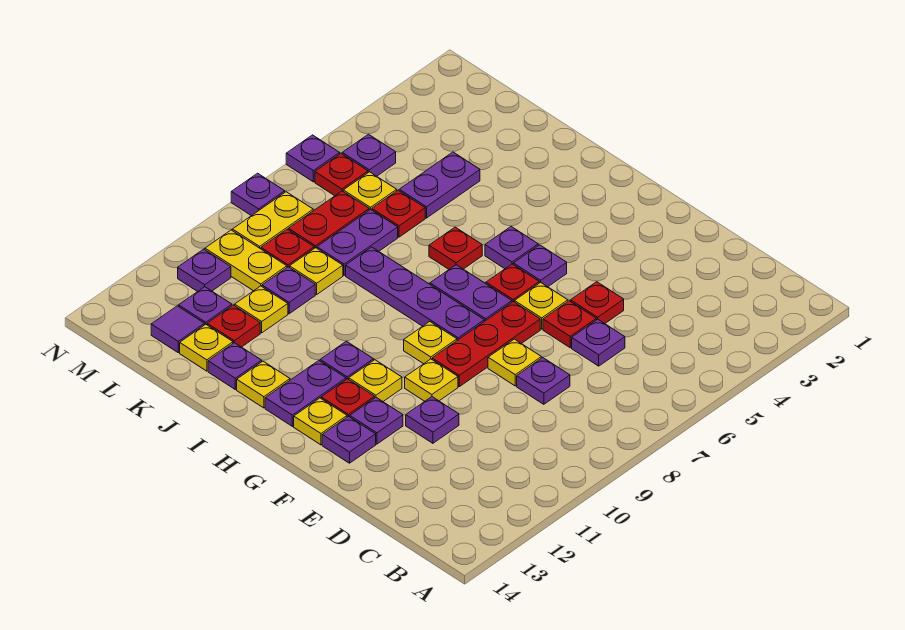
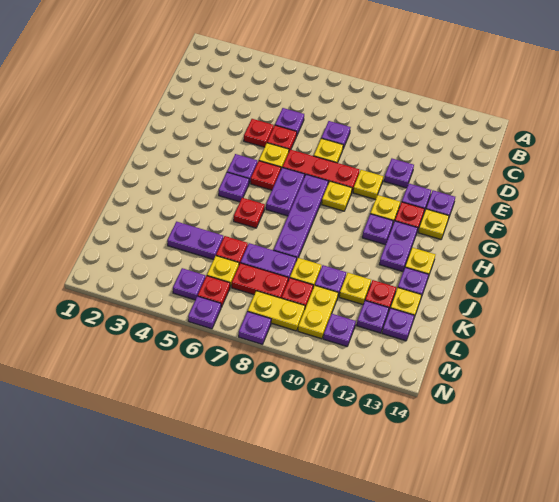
purple 1x2 plate [265,361,346,426] -> purple 1x2 plate turned to [379,221,418,272]
purple 1x1 tile [151,306,204,353] -> purple 1x1 plate [382,308,414,341]

